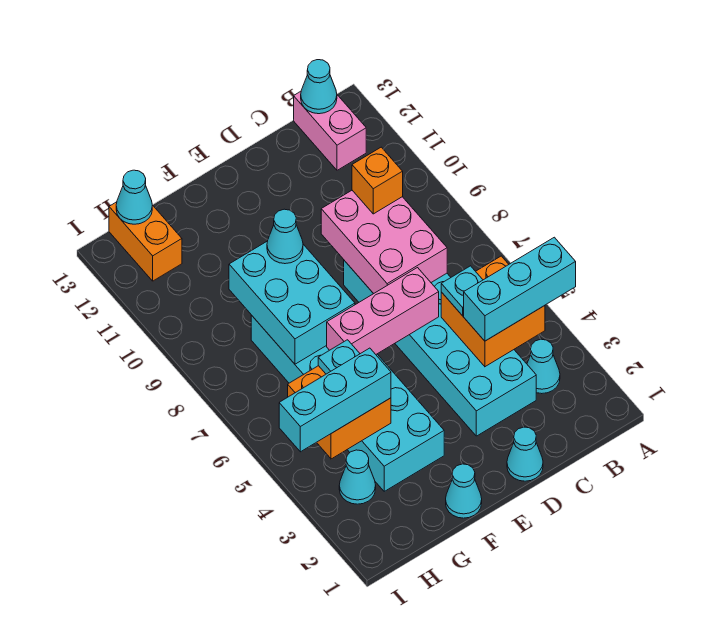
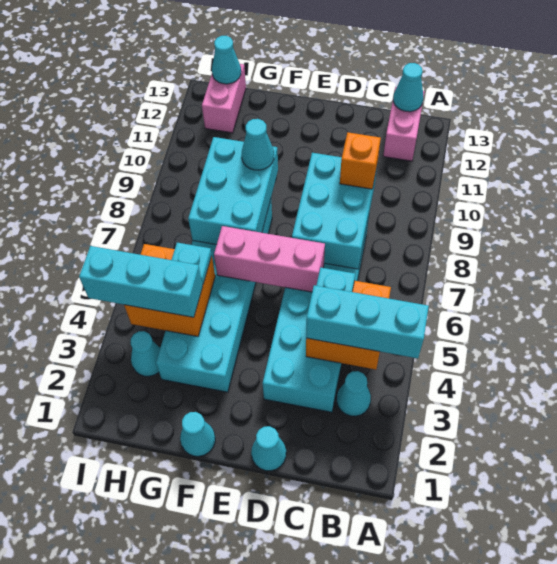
pink 2x3 brick [321,190,447,294] -> cyan 2x3 brick [292,153,377,269]
orange 1x2 brick [109,202,182,281] -> pink 1x2 brick [202,64,246,133]

